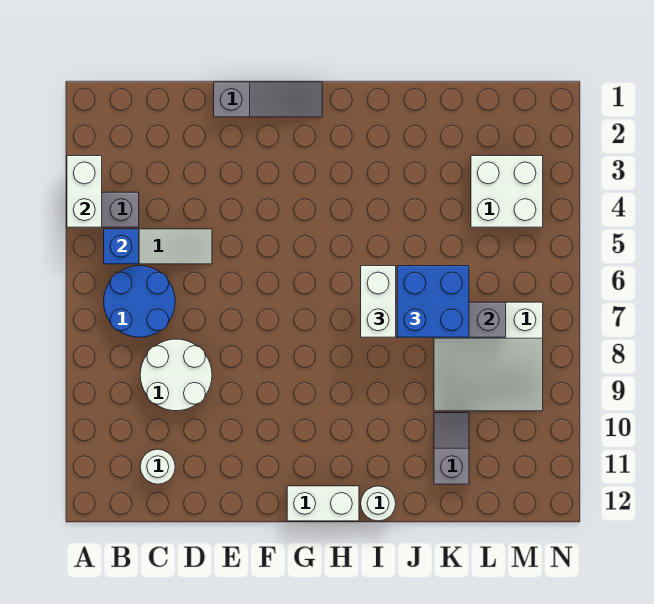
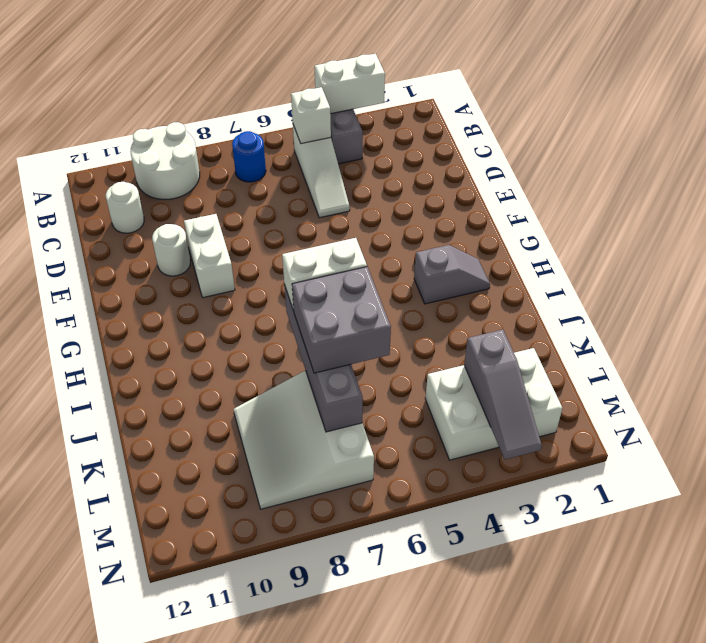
blue 1x1 brick [104,229,139,264] -> white 1x1 brick [291,87,331,143]
blue 2x2 round brick [104,266,175,337] -> blue 1x1 round brick [232,131,266,182]
white 2x2 round brick [140,339,212,411] -> white 2x2 round brick moved to [131,122,200,199]
grey 1x3 slope [214,82,322,117] -> grey 1x3 slope moved to [464,330,542,459]
white 1x2 brick [287,486,359,521] -> white 1x2 brick moved to [184,214,235,298]
white 1x1 round brick [361,486,396,521] -> white 1x1 round brick moved to [152,224,190,276]
blue 2x2 brick [397,266,469,337] -> grey 2x2 brick [292,267,391,373]
grey 1x2 slope [434,413,469,484] -> grey 1x2 slope moved to [414,245,490,304]
white 2x2 brick [471,156,543,227] -> white 2x3 brick [425,348,562,460]

